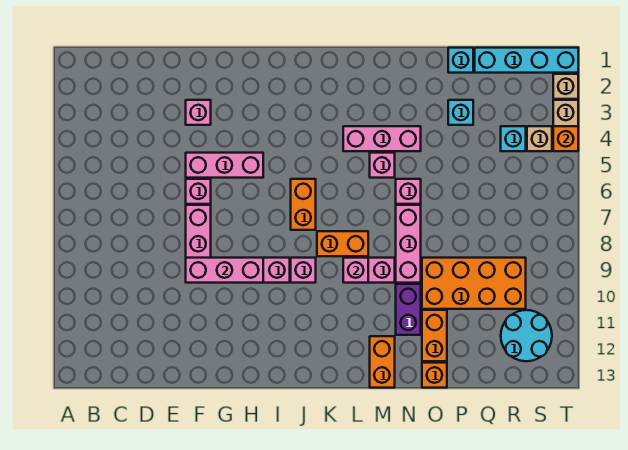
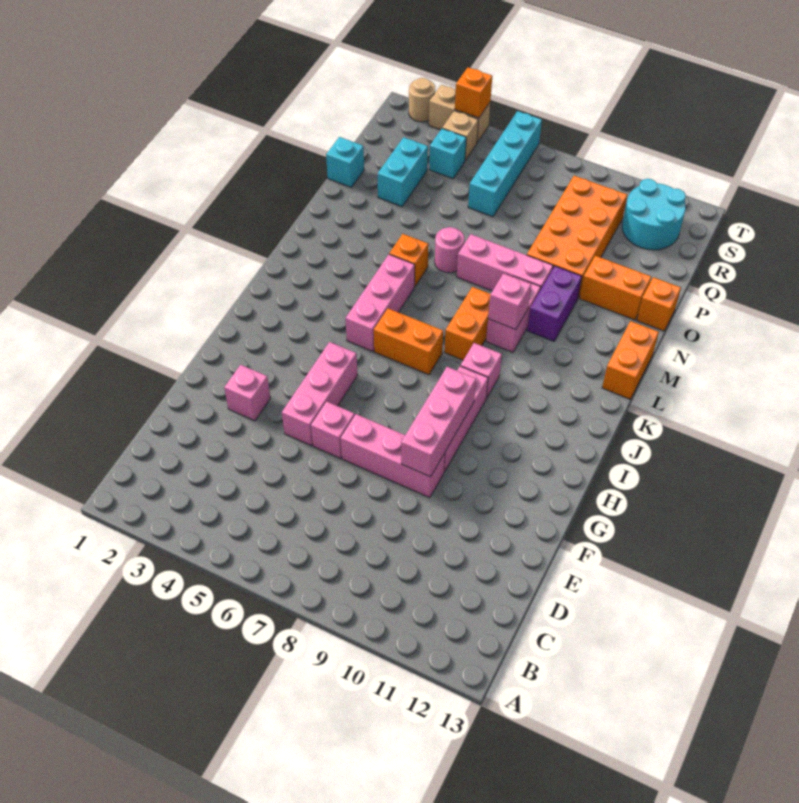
pink 1x3 brick [343,126,421,151] -> pink 1x3 brick moved to [345,255,415,351]
pink 1x1 brick [370,153,395,178] -> orange 1x1 brick [389,234,429,287]
orange 1x2 brick [370,336,395,388] -> orange 1x2 brick turned to [602,321,659,399]
pink 1x1 brick [396,179,421,204] -> pink 1x1 round brick [435,227,464,273]
purple 1x2 brick [396,284,421,335] -> purple 1x2 brick turned to [527,266,582,341]
cyan 1x1 brick [448,100,473,125] -> cyan 1x2 brick [378,137,428,206]
cyan 1x4 brick [475,48,578,73] -> cyan 1x4 brick moved to [468,111,542,217]
tan 1x1 brick [553,74,578,99] -> tan 1x1 round brick [409,78,435,122]

